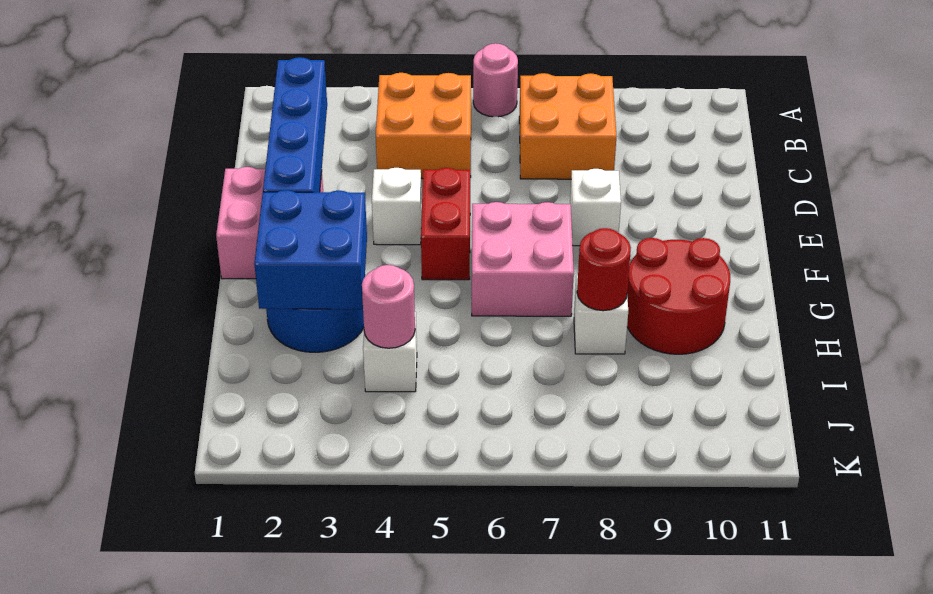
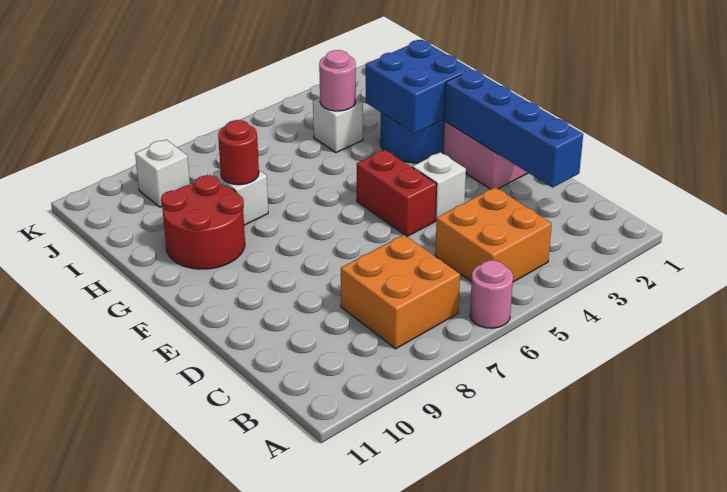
white 1x1 brick [570,169,621,246] -> white 1x1 brick moved to [135,140,190,207]
pink 2x2 brick [472,202,574,316] -> none

